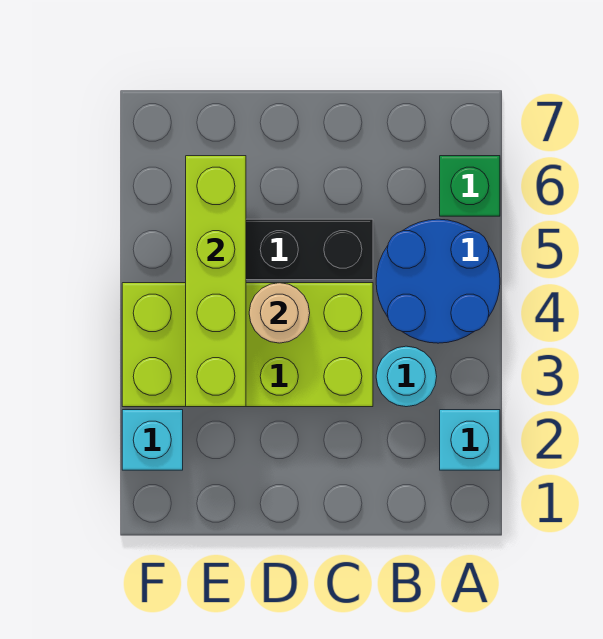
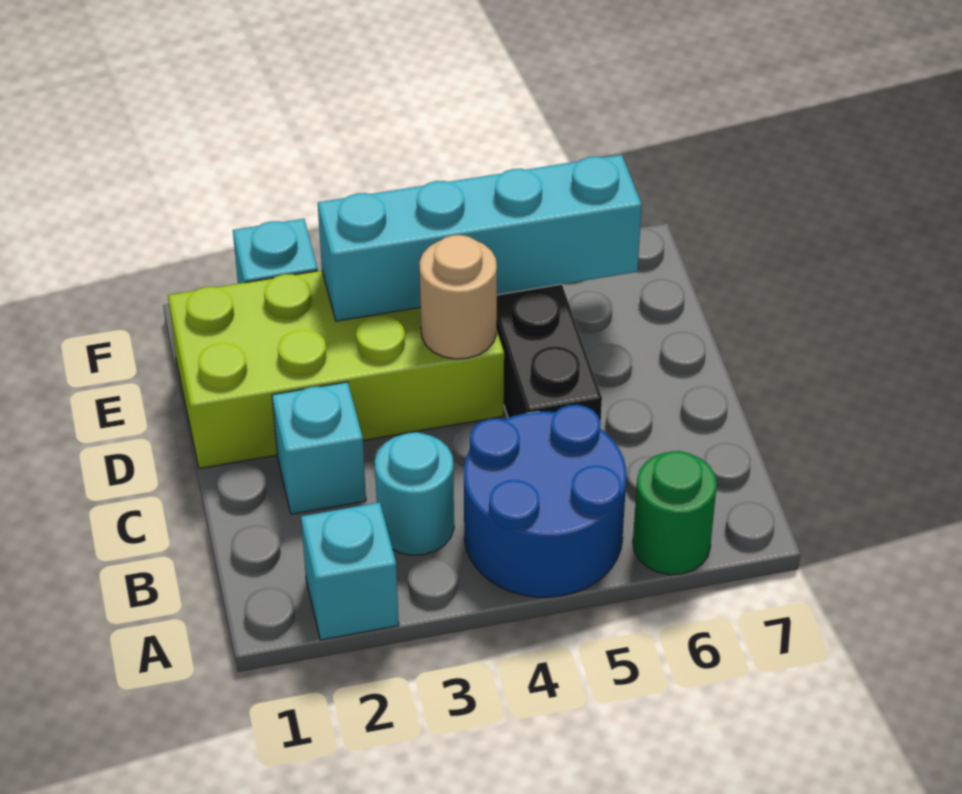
green 1x1 brick [440,156,500,216] -> green 1x1 round brick [633,451,717,575]
none -> cyan 1x1 brick [272,382,366,514]
lime 2x4 brick [122,283,373,407] -> lime 2x4 brick turned to [168,270,504,468]
lime 1x4 brick [186,156,246,407] -> cyan 1x4 brick [318,155,642,321]

